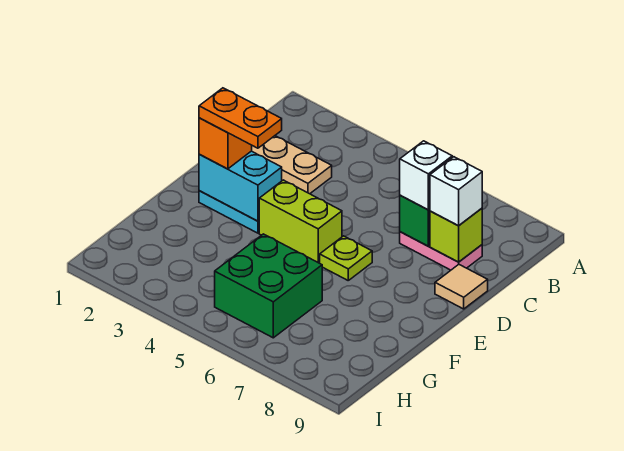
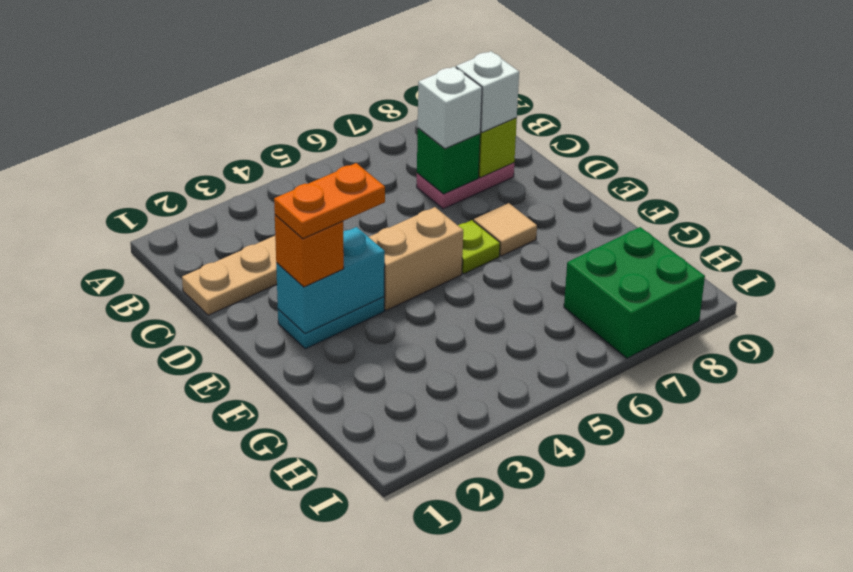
tan 1x1 tile [435,265,488,309] -> tan 1x1 tile moved to [474,203,537,256]
lime 1x2 brick [259,180,342,263] -> tan 1x2 brick [369,207,463,311]
green 2x2 brick [215,234,322,338] -> green 2x2 brick moved to [564,227,705,358]

